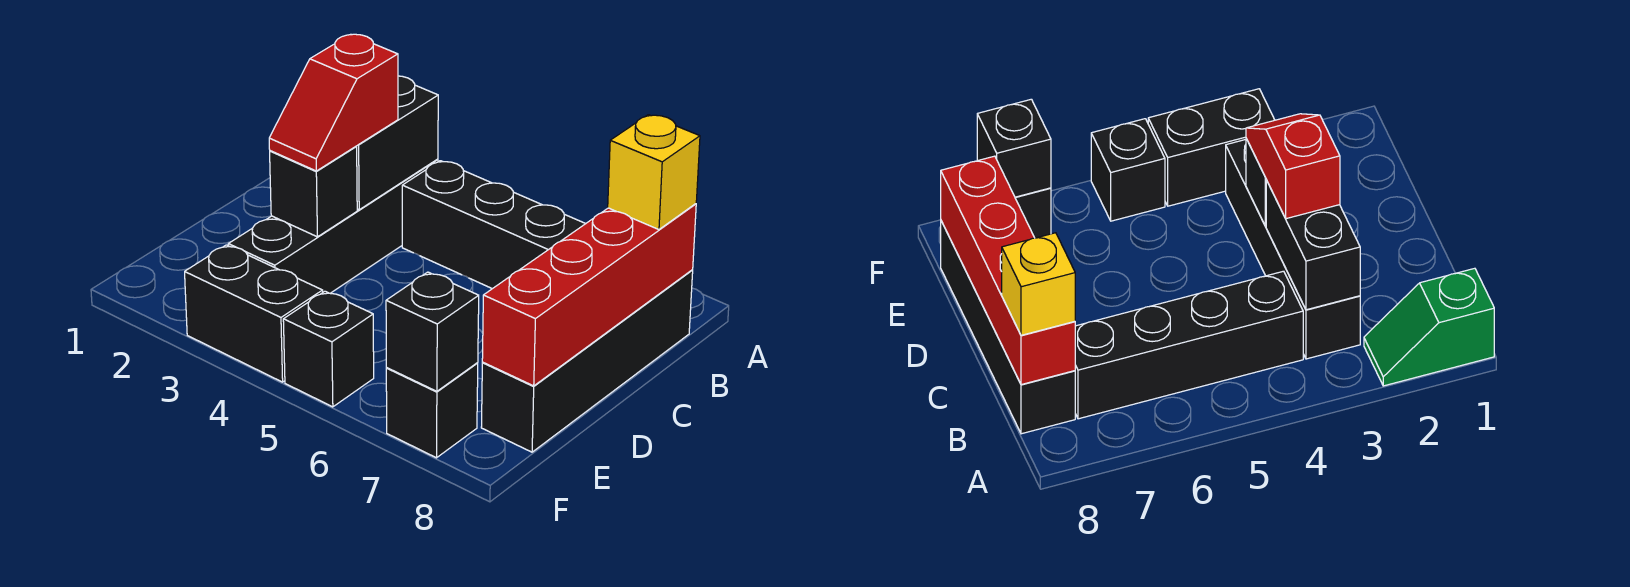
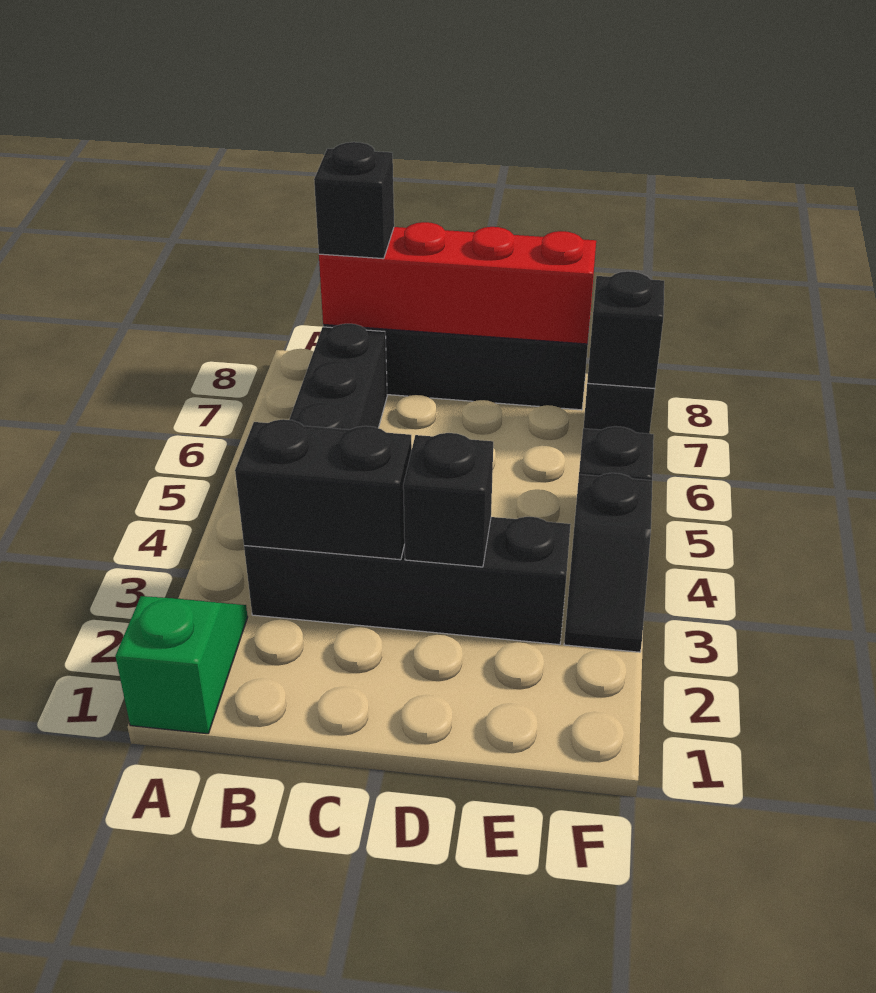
yellow 1x1 brick [608,115,700,230] -> black 1x1 brick [314,142,394,259]
red 1x2 slope [269,34,398,171] -> none
black 1x2 brick [185,245,323,382] -> black 1x2 slope [564,473,652,652]

